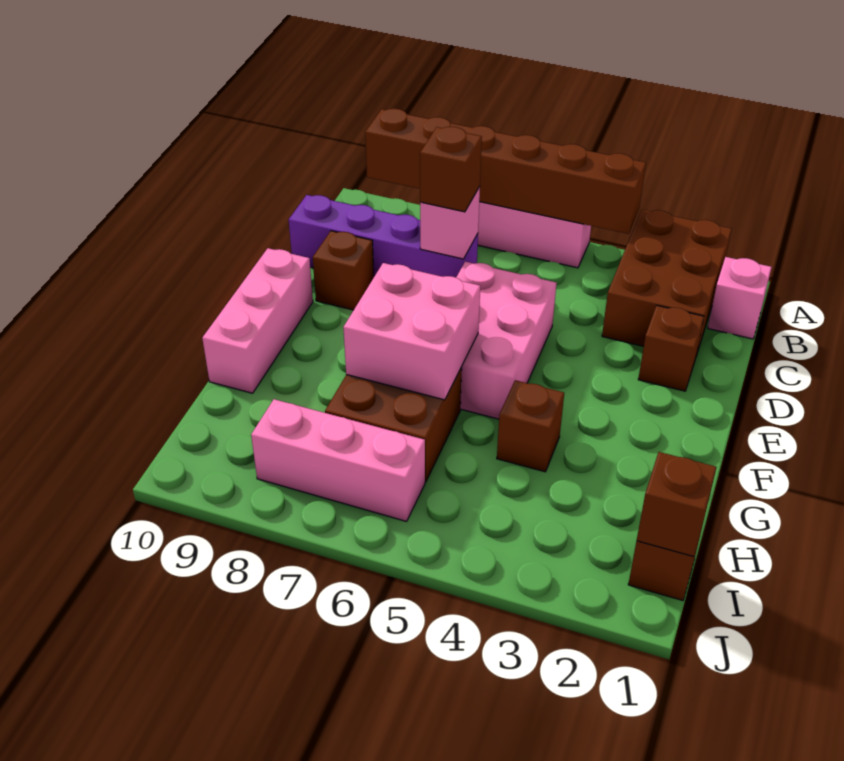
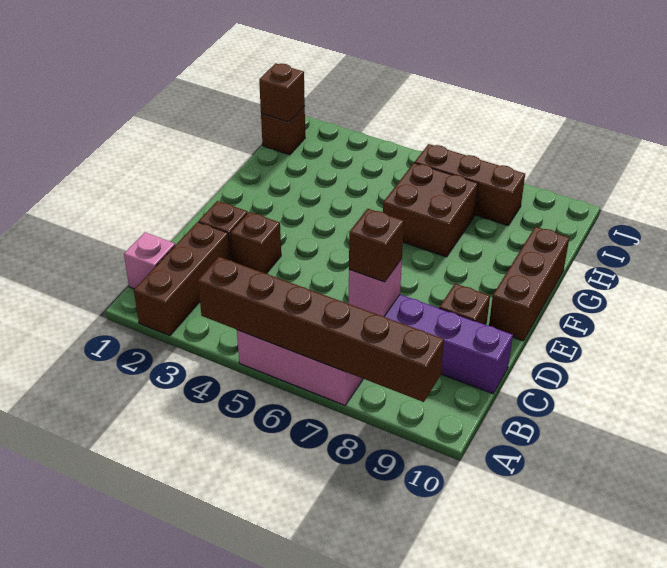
brown 2x3 brick [602,210,732,356] -> brown 1x3 brick [134,222,230,336]
pink 2x3 brick [456,262,556,419] -> none
pink 1x3 brick [202,248,313,393] -> brown 1x3 brick [489,227,569,341]
pink 2x2 brick [343,263,480,400] -> none
brown 1x1 brick [497,380,564,472] -> brown 1x1 brick moved to [231,212,281,274]
pink 1x3 brick [251,399,425,521] -> brown 1x3 brick [415,144,525,226]

